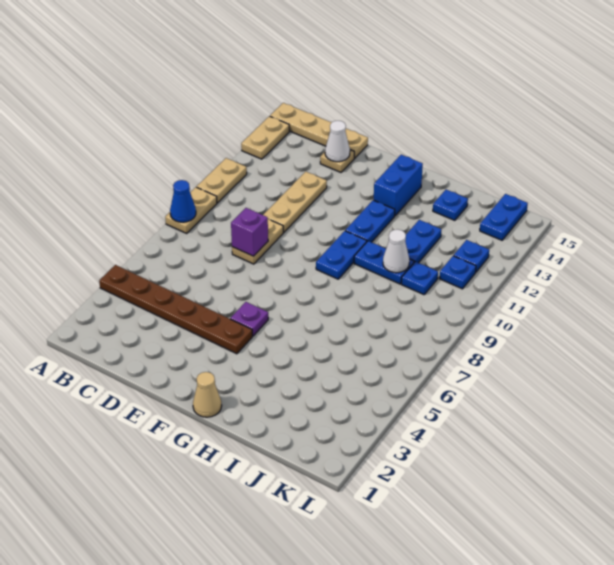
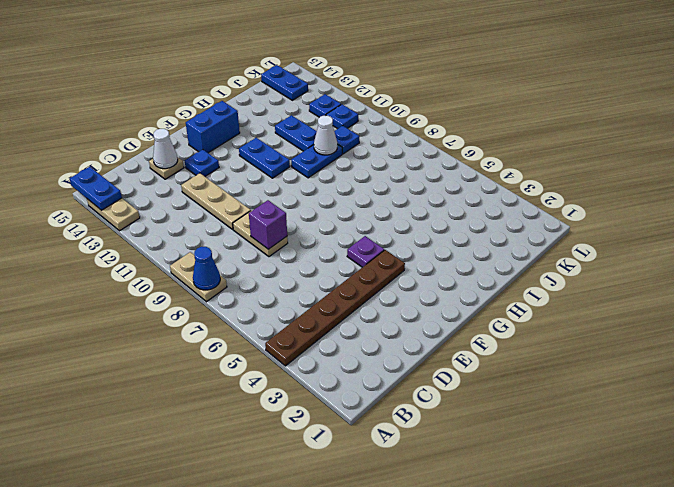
tan 1x2 plate [197,158,247,203] -> none
tan 1x4 plate [270,103,368,158] -> none
tan 1x1 cone [193,372,222,417] -> none
blue 1x2 plate [316,231,367,279] -> blue 1x2 plate moved to [70,167,122,210]
blue 1x2 brick [374,155,423,216] -> blue 1x2 brick turned to [186,101,240,153]
blue 1x1 plate [433,190,468,220] -> blue 1x1 plate moved to [185,150,219,176]

